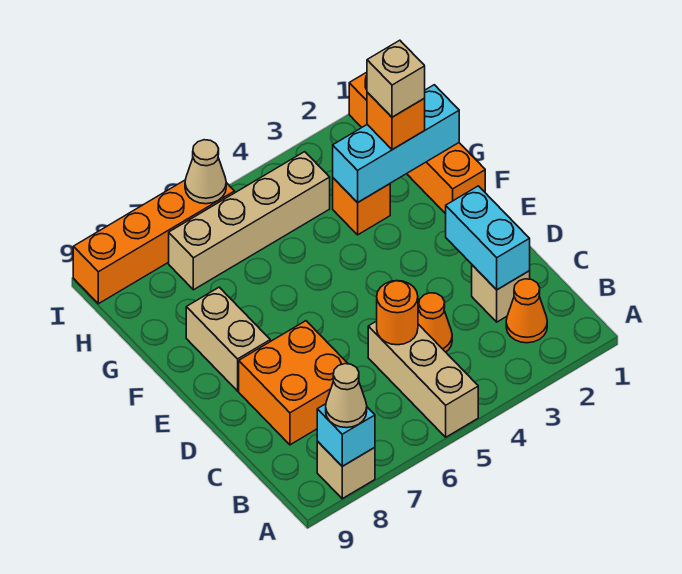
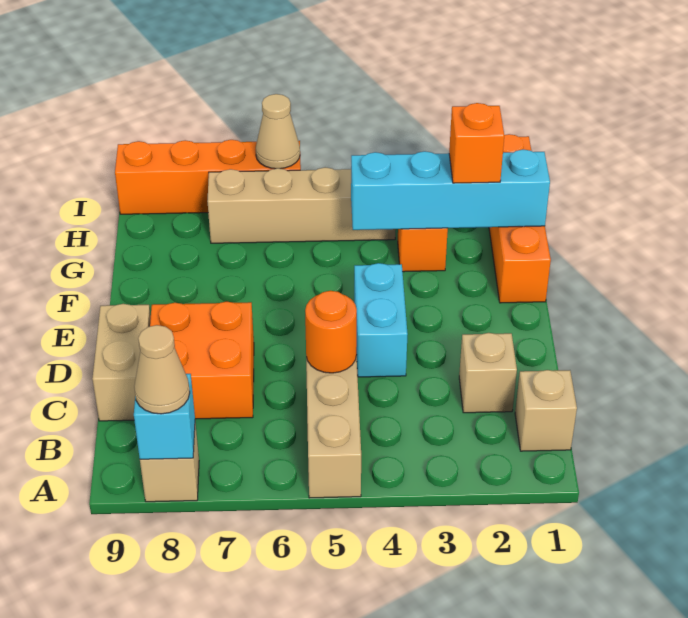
orange 1x1 cone [506,279,547,343] -> none
cyan 1x2 brick [446,186,530,290] -> cyan 1x2 brick moved to [354,263,408,377]
orange 1x1 cone [418,293,452,352] -> none
tan 1x2 brick [186,287,270,391] -> tan 1x2 brick moved to [92,304,151,421]
cyan 1x3 brick [333,85,459,203] -> cyan 1x4 brick [351,150,550,230]
tan 1x1 brick [367,40,425,117] -> tan 1x1 brick moved to [515,370,577,451]

